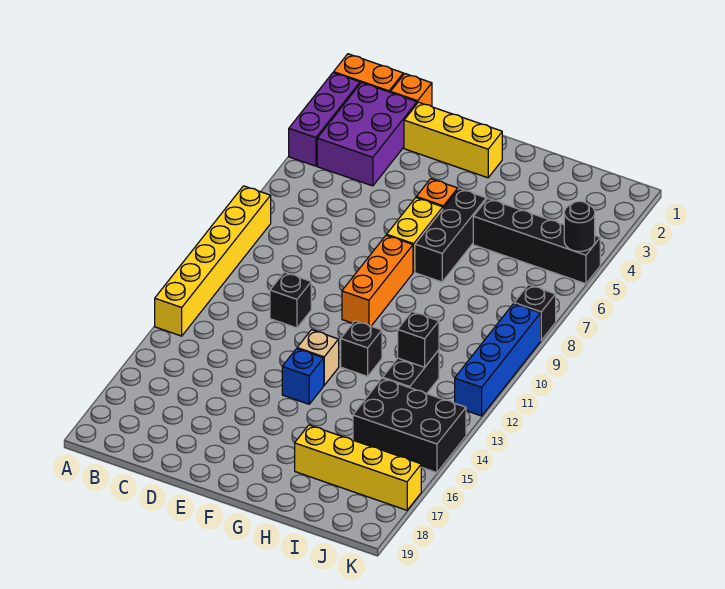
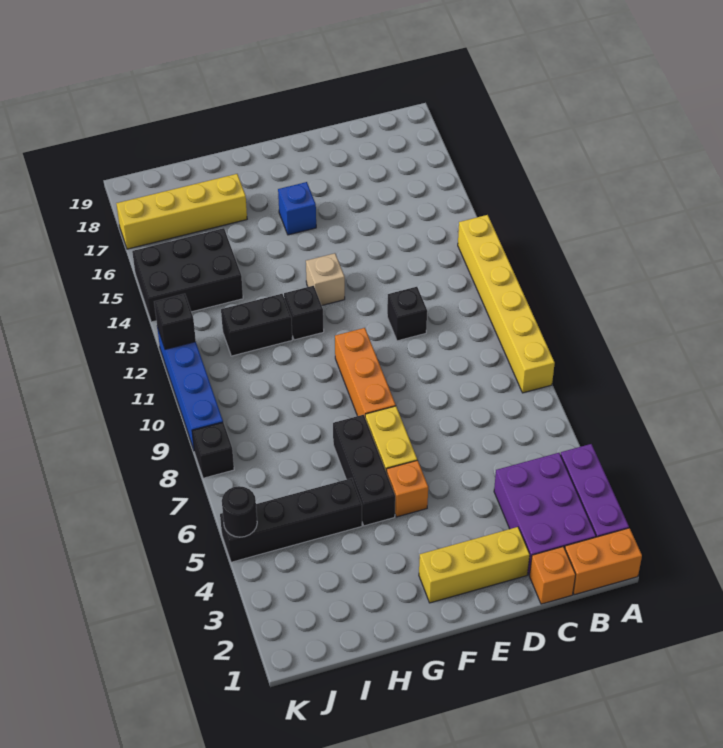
blue 1x1 brick [282,349,324,404] -> blue 1x1 brick moved to [278,182,316,235]
black 1x2 brick [383,350,439,394] -> black 1x2 brick turned to [221,294,292,356]
black 1x1 brick [398,312,439,367] -> black 1x1 brick moved to [154,294,196,349]

